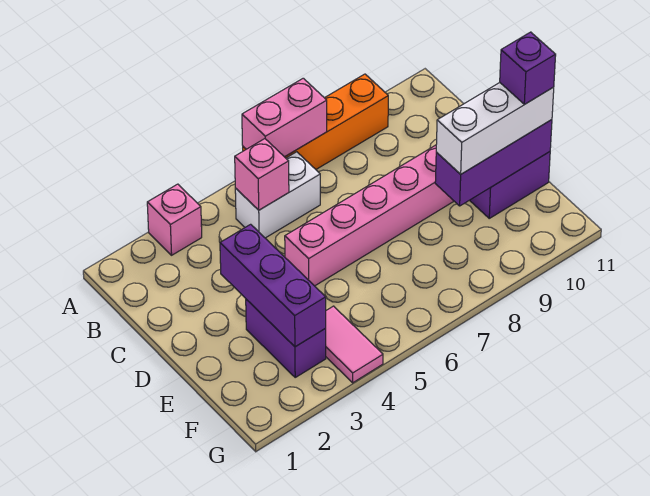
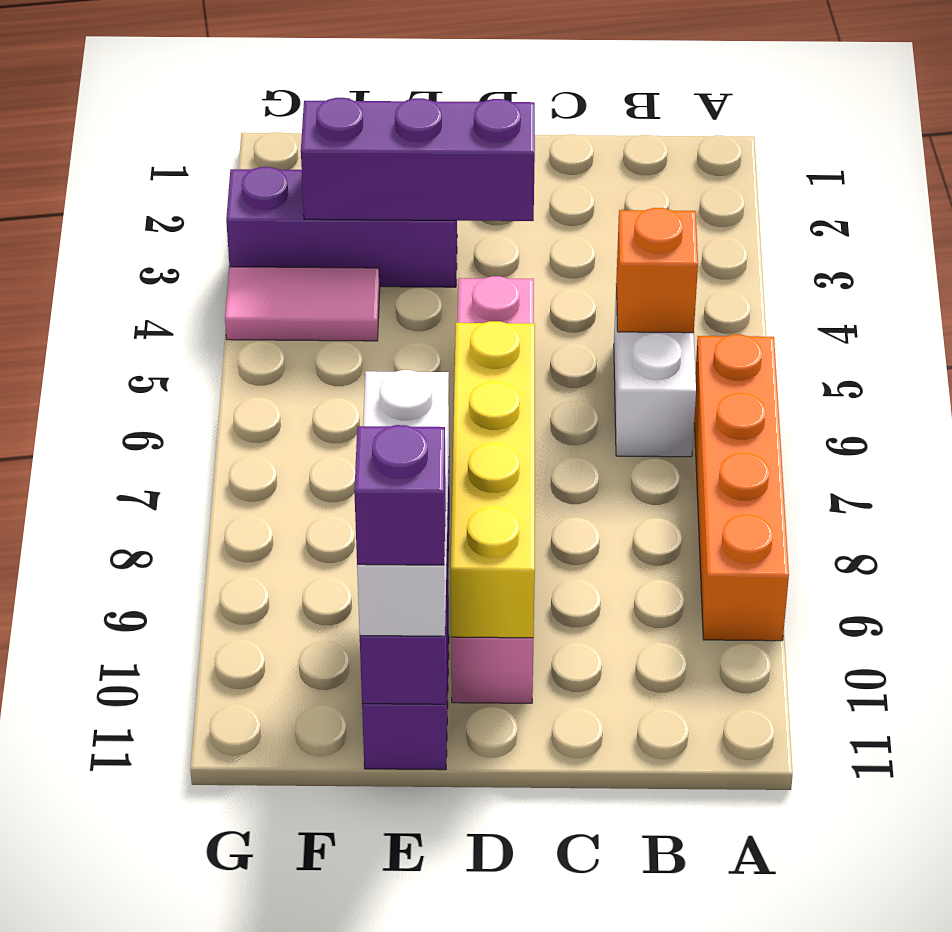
pink 1x1 brick [147,184,202,255] -> none
pink 1x2 brick [242,78,327,157] -> none
pink 1x1 brick [235,139,289,210] -> orange 1x1 brick [616,208,698,333]
none -> yellow 1x4 brick [451,321,535,638]
purple 1x2 brick [246,299,326,377] -> purple 1x3 brick [226,167,457,287]

